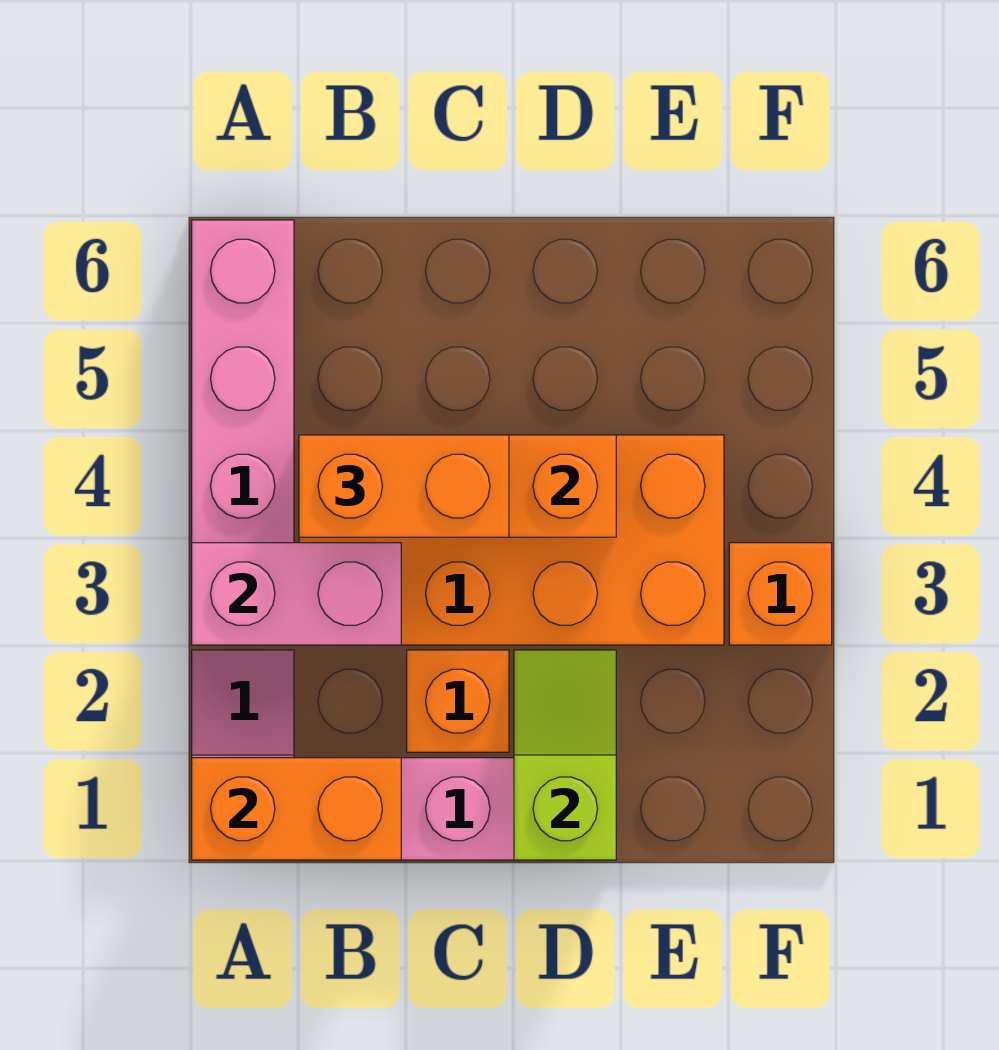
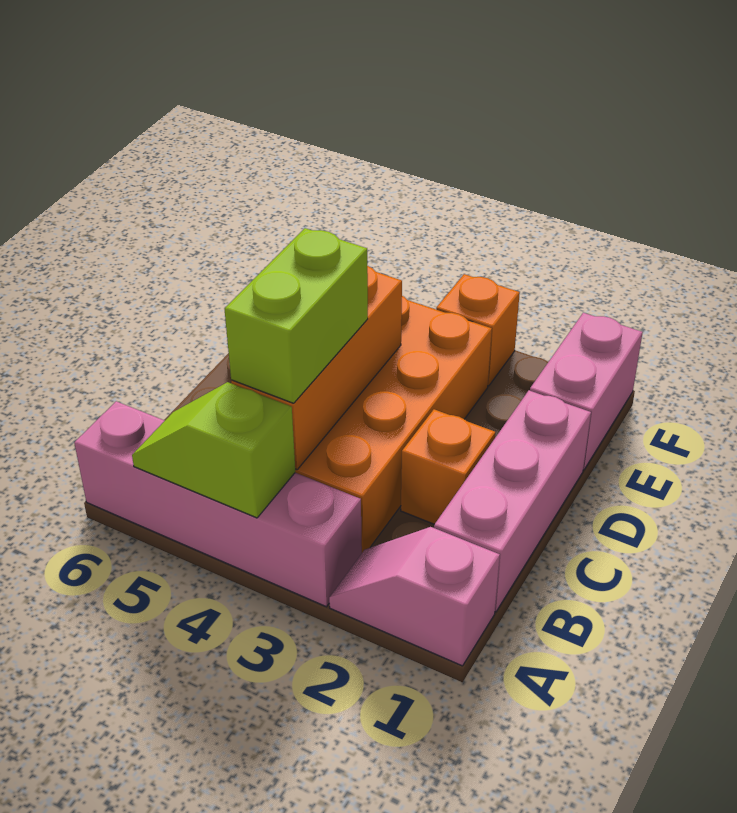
orange 1x2 brick [192,758,401,860] -> none
pink 1x2 brick [192,543,401,645] -> pink 1x2 brick moved to [530,313,643,470]
orange 1x2 brick [299,435,509,537] -> lime 1x2 brick [224,228,368,403]
lime 1x2 slope [514,650,616,860] -> lime 1x2 slope moved to [132,382,295,518]

